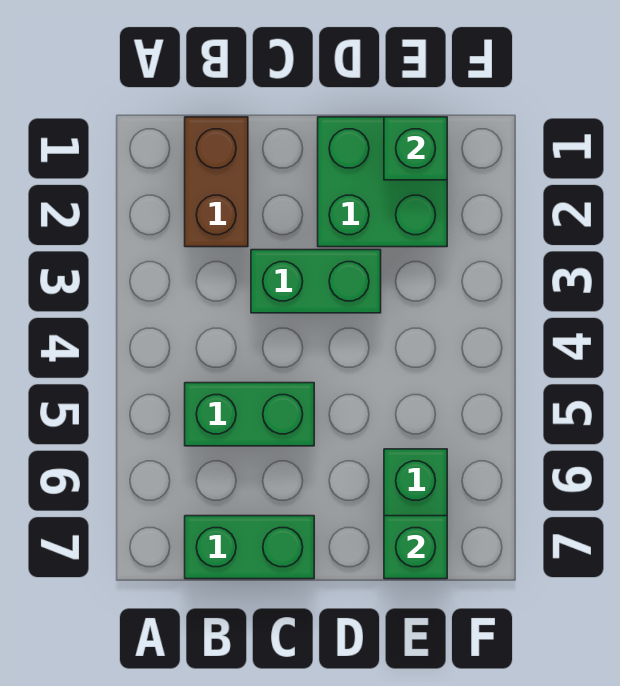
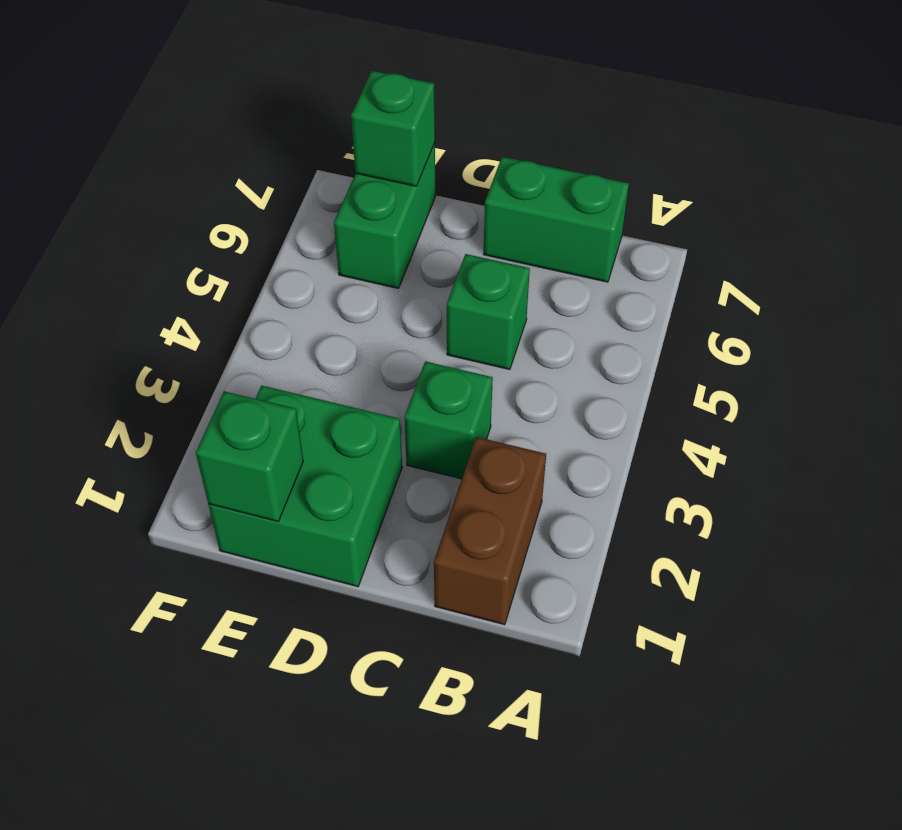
green 1x2 brick [185,383,314,446] -> green 1x1 brick [447,254,530,370]
green 1x2 brick [251,250,381,313] -> green 1x1 brick [404,361,493,479]

